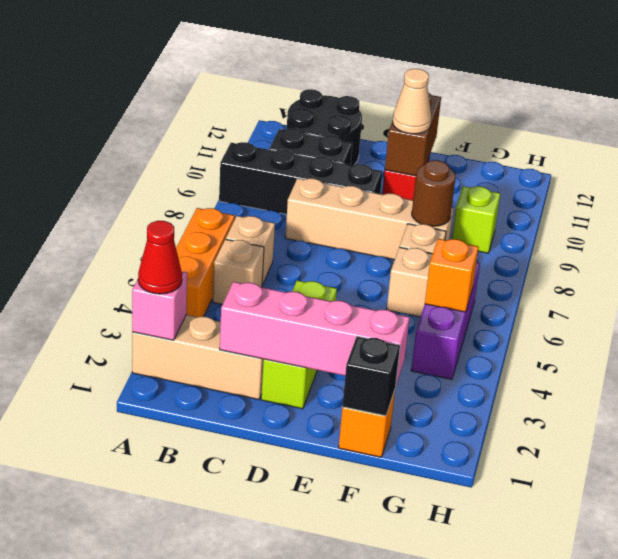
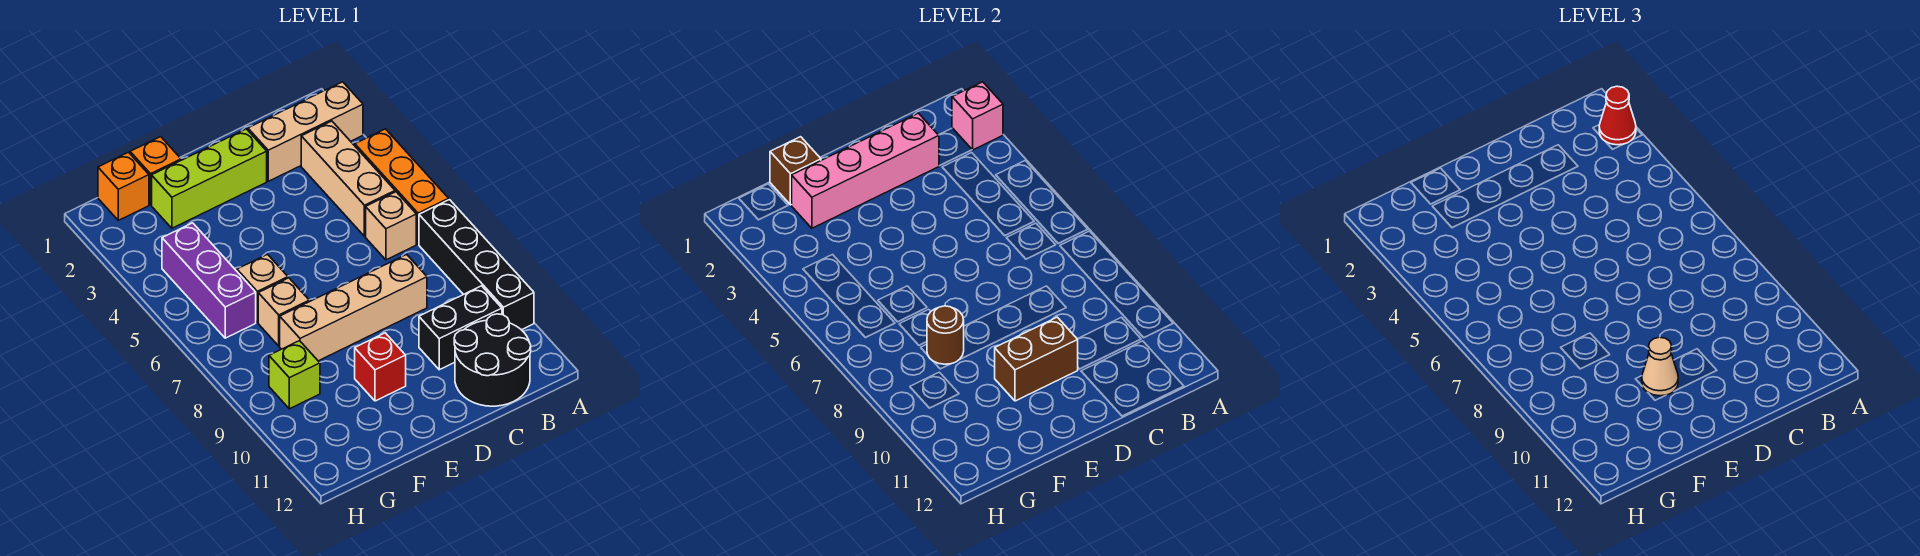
black 1x4 brick [219,142,382,214] -> black 1x4 brick turned to [419,200,534,330]
tan 1x1 brick [213,239,264,304] -> tan 1x3 brick [301,121,395,236]
lime 1x3 brick [261,280,337,409] -> lime 1x3 brick turned to [152,129,267,228]
brown 1x2 brick [385,92,441,176] -> brown 1x2 brick turned to [995,317,1078,401]
black 1x1 brick [343,337,400,416] -> brown 1x1 brick [770,137,821,205]
orange 1x1 brick [425,239,479,312] -> orange 1x1 brick moved to [98,152,149,220]

